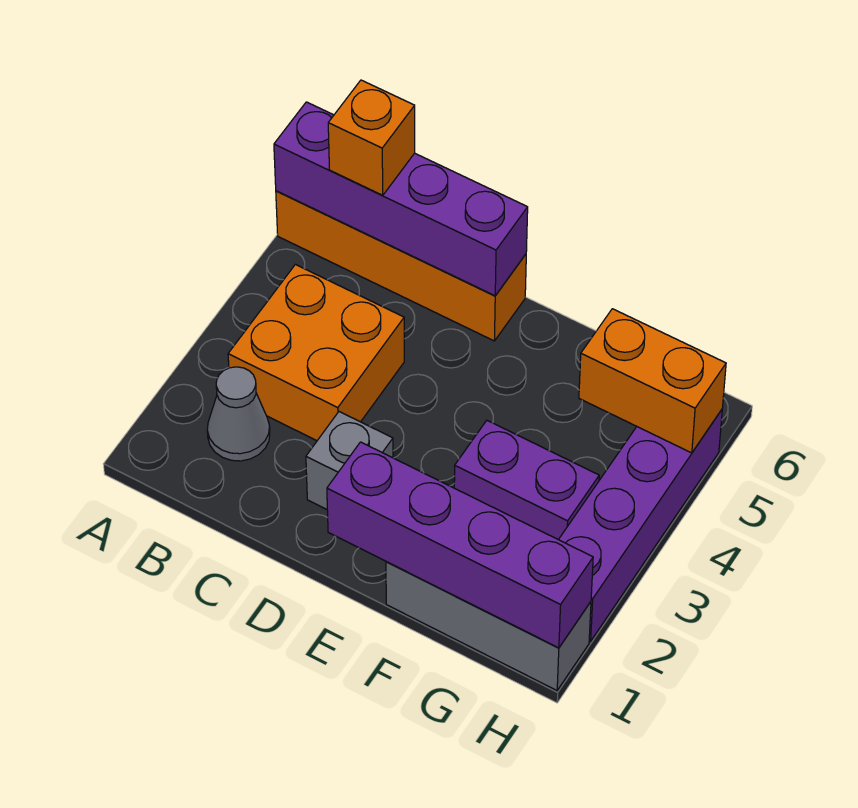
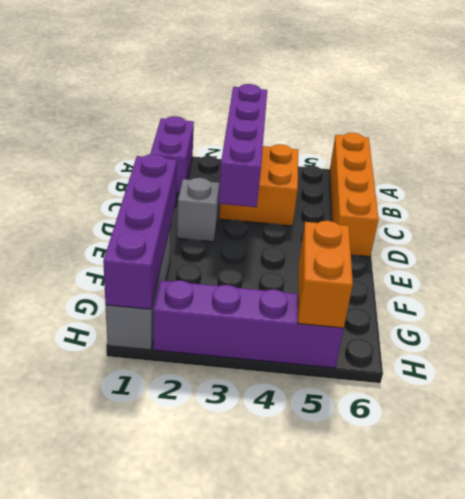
purple 1x4 brick [274,102,528,296] -> purple 1x4 brick moved to [218,84,267,207]
grey 1x1 cone [207,367,270,461] -> none
orange 1x1 brick [328,80,415,195] -> none
purple 1x2 brick [454,421,599,540] -> purple 1x2 brick moved to [150,116,194,194]

